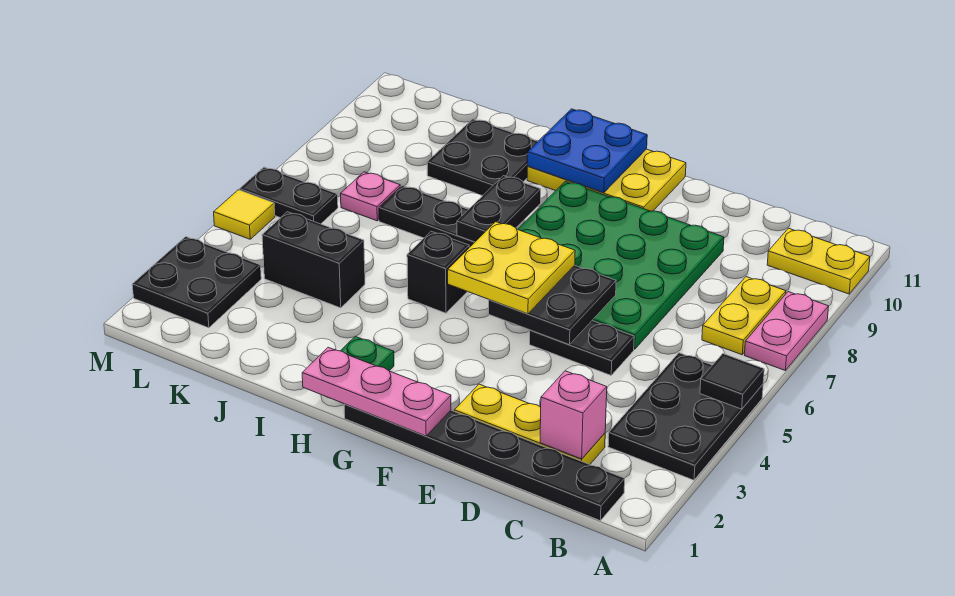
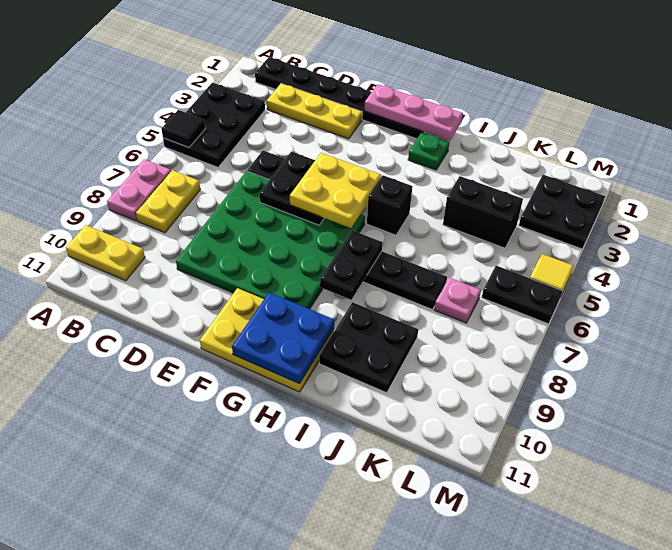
pink 1x1 brick [540,371,607,459] -> none

